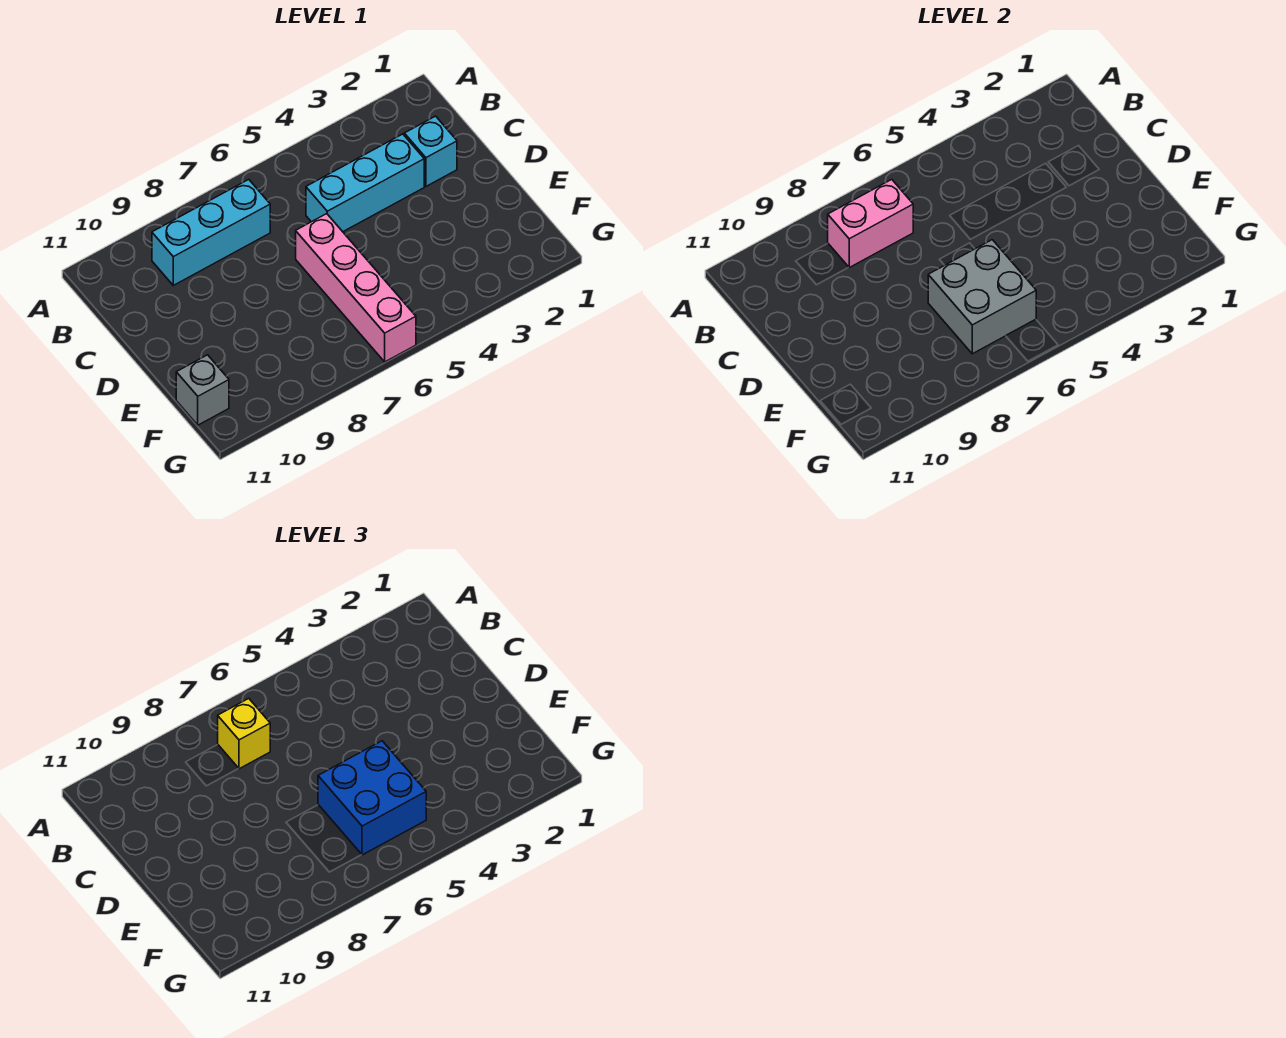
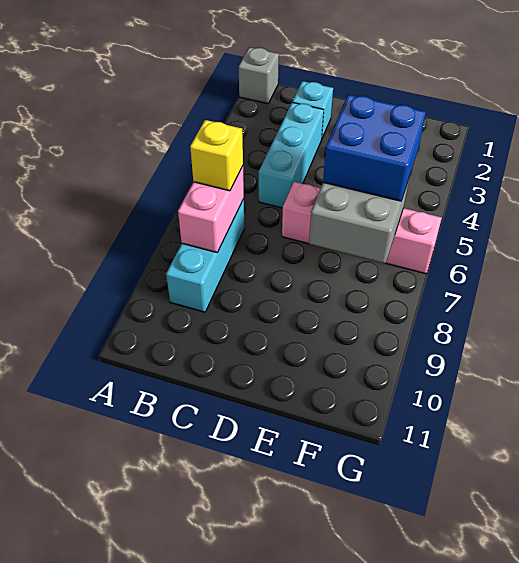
grey 1x1 brick [176,355,229,425] -> grey 1x1 brick moved to [239,47,279,104]

